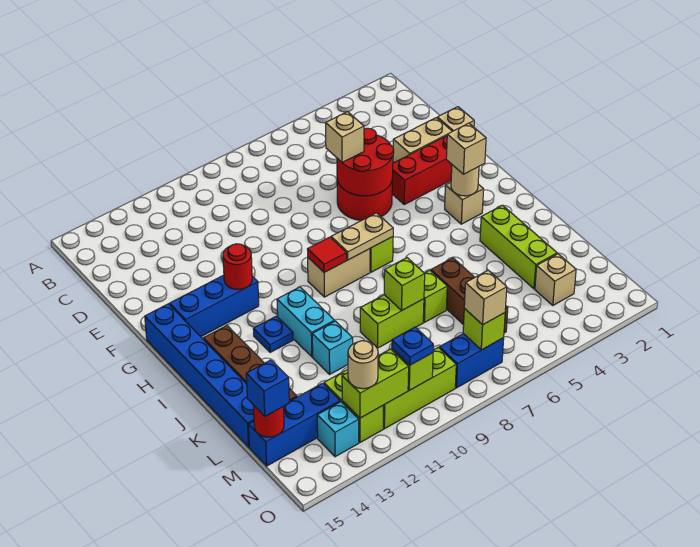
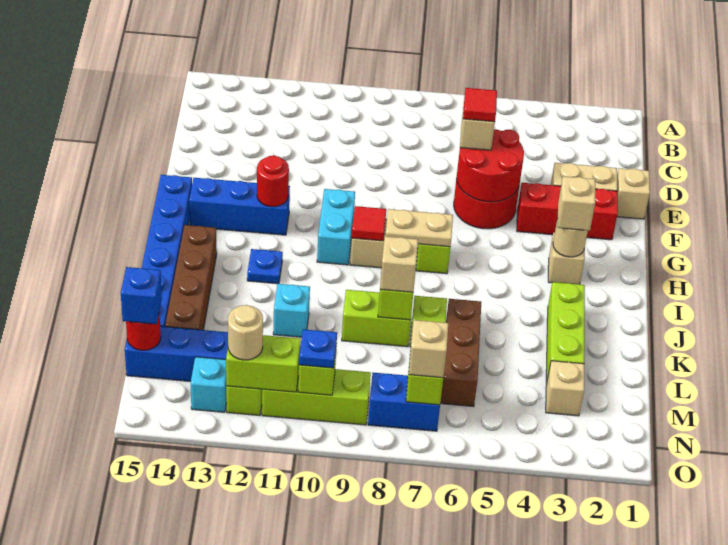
none -> red 1x1 tile [463,88,497,122]
cyan 1x2 brick [277,287,335,357] -> cyan 1x2 brick moved to [317,189,355,265]
none -> tan 1x1 brick [380,236,418,292]

